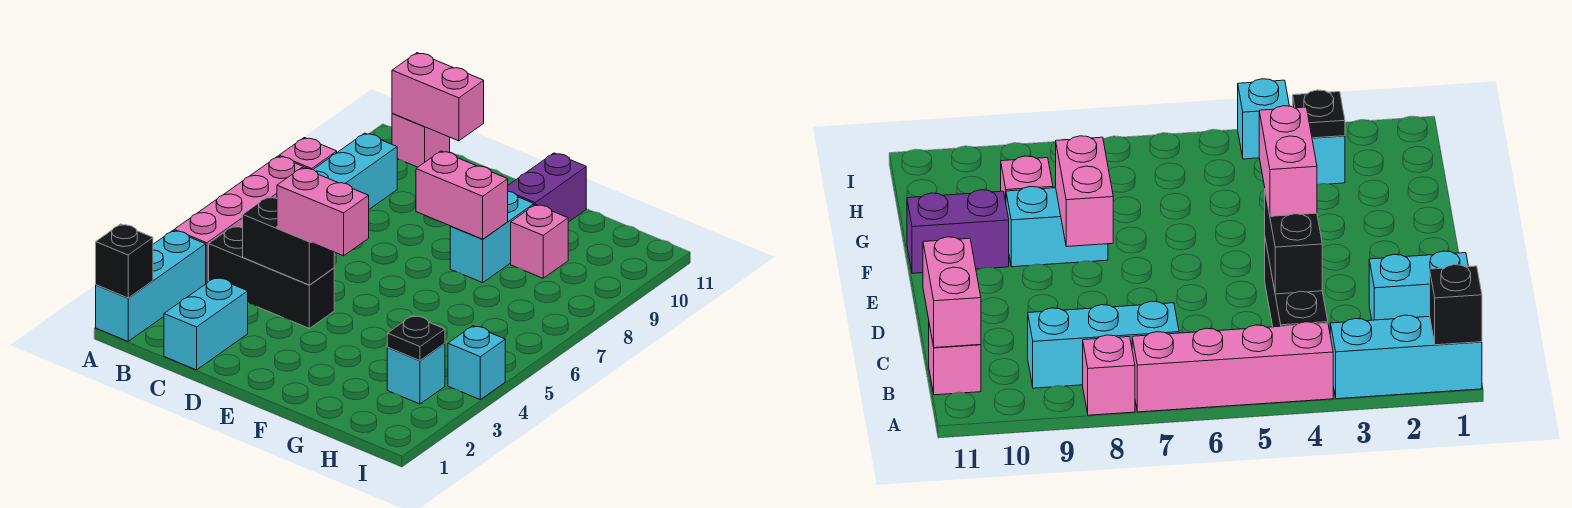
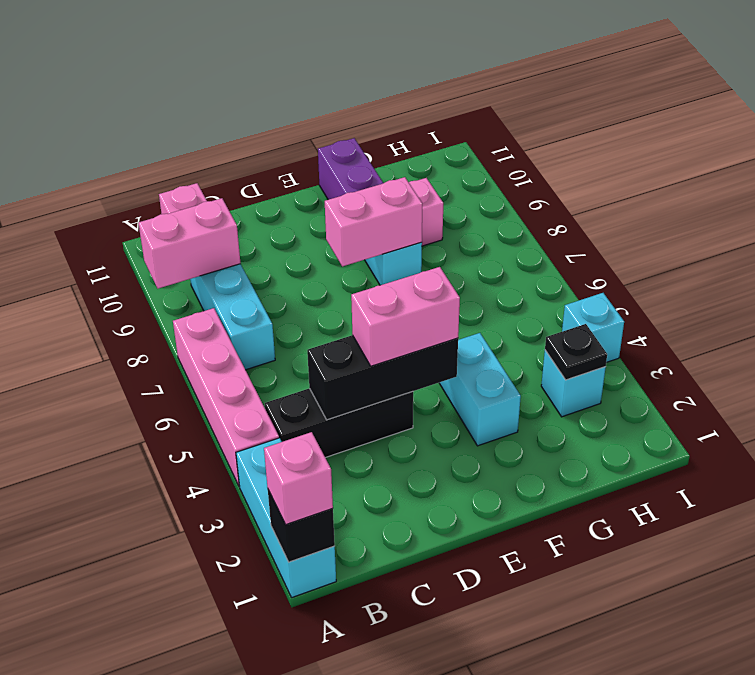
pink 1x1 brick [279,138,337,170] -> pink 1x1 brick moved to [264,432,333,525]
pink 1x2 brick [392,53,484,141] -> pink 1x2 brick moved to [139,198,241,288]
cyan 1x2 brick [164,277,248,370] -> cyan 1x2 brick moved to [439,333,521,446]
black 1x2 brick [243,197,334,285] -> black 1x3 brick [307,335,458,420]

